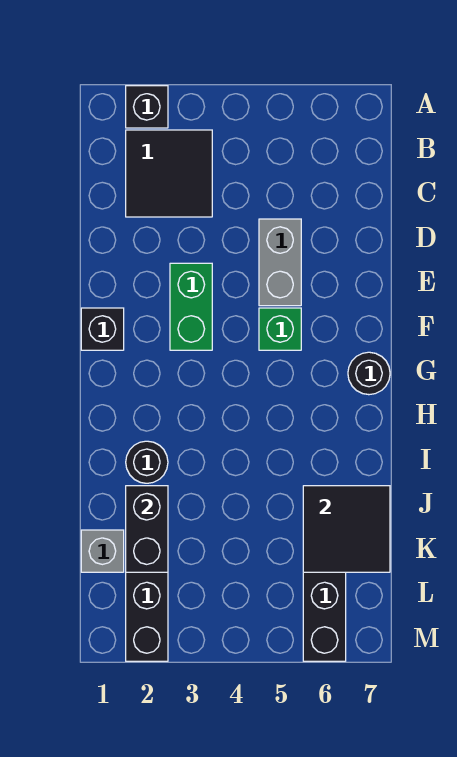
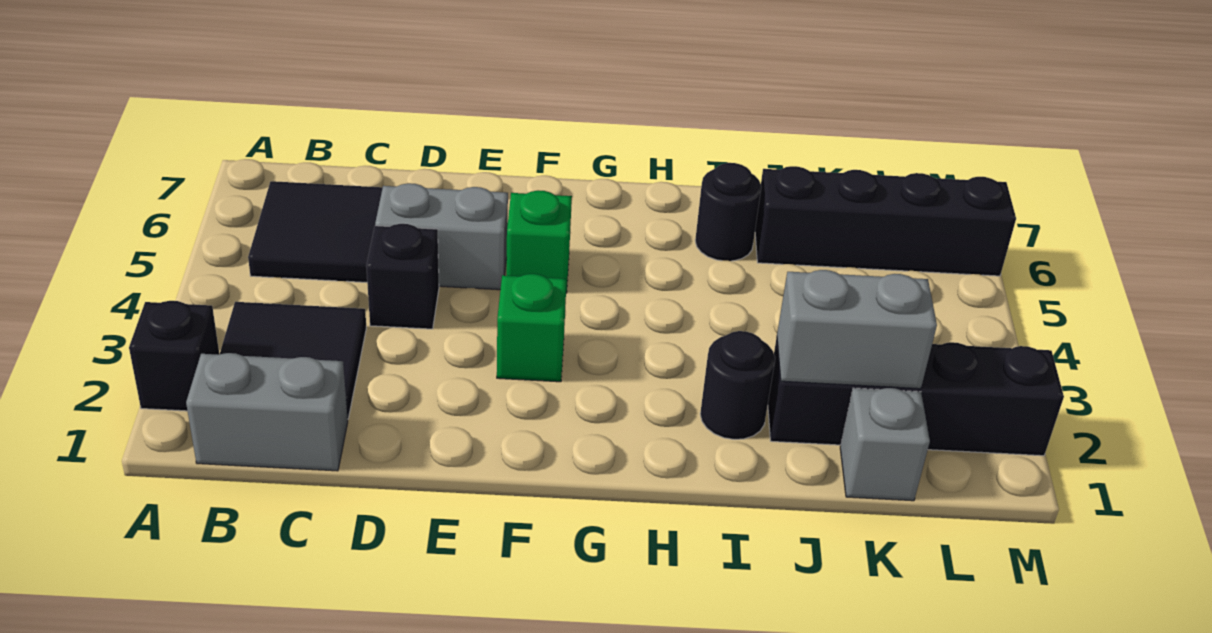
none -> grey 1x2 brick [186,353,348,471]
green 1x2 brick [170,263,212,350] -> green 1x1 brick [497,274,567,382]
black 1x1 brick [81,308,124,350] -> black 1x1 brick moved to [366,224,439,329]
black 1x1 round brick [348,352,390,395] -> black 1x1 round brick moved to [695,163,761,261]
black 1x2 brick [126,486,168,572] -> grey 1x2 brick [777,270,937,389]
black 2x2 tile [303,486,390,572] -> black 2x2 tile moved to [248,181,383,282]

